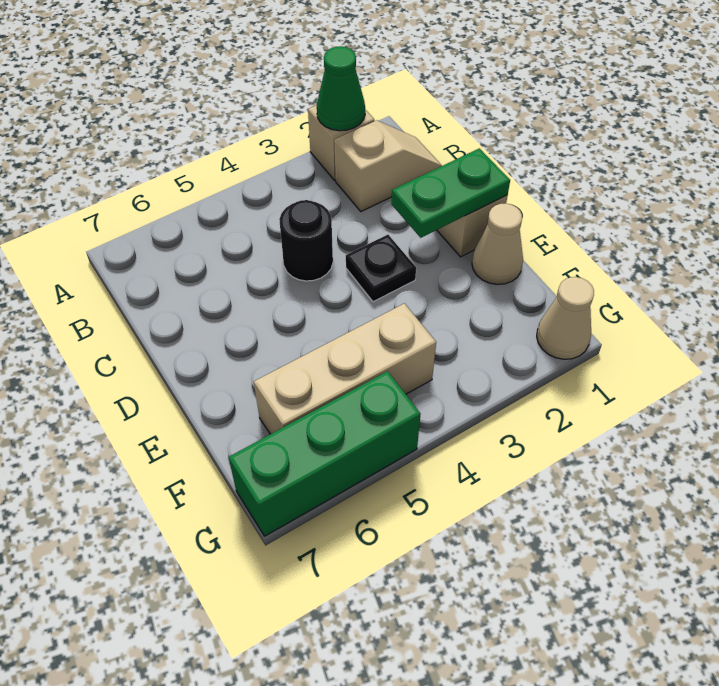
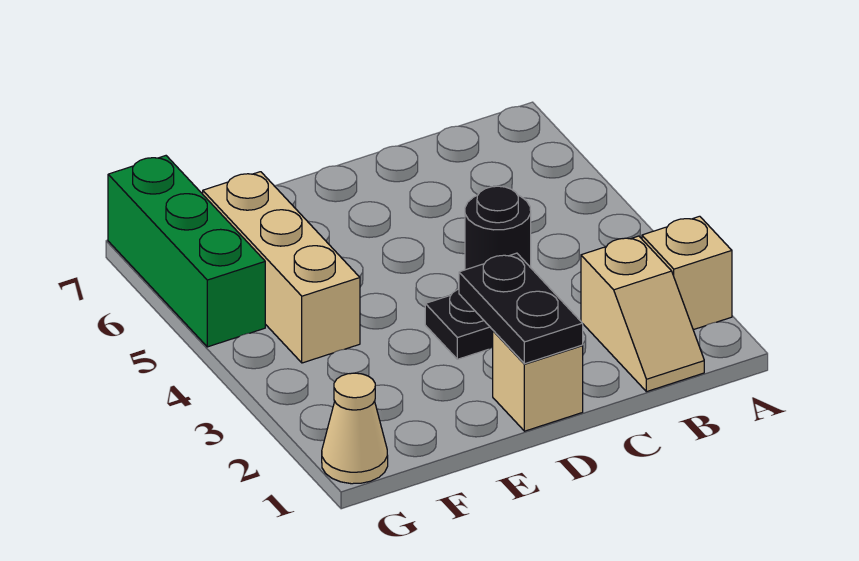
green 1x1 cone [317,46,365,131] -> none
green 1x2 plate [391,148,510,238] -> black 1x2 plate [459,253,583,364]
tan 1x1 cone [472,204,523,284] -> none

